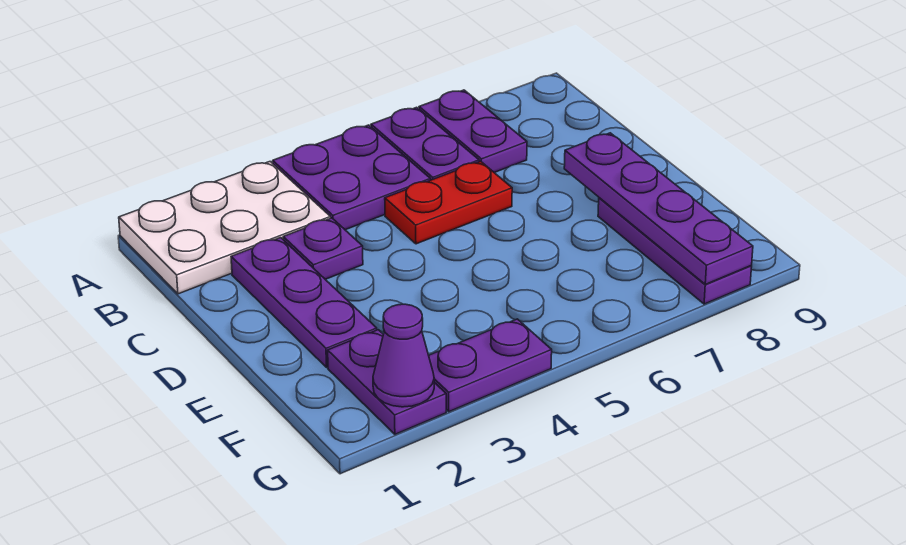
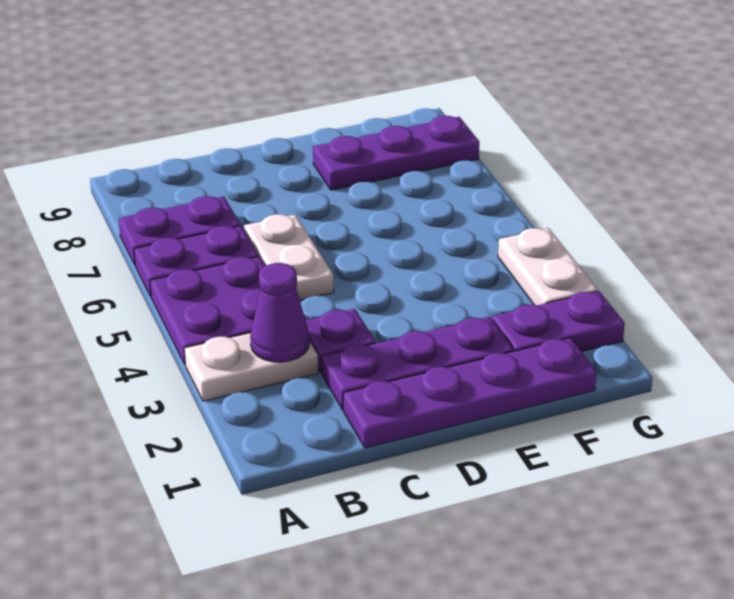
white 2x3 plate [119,162,331,294] -> white 1x2 plate [184,333,318,401]
red 1x2 plate [385,161,512,244] -> white 1x2 plate [244,214,334,300]
purple 1x4 plate [564,133,753,284] -> purple 1x4 plate moved to [343,338,597,448]
purple 1x1 cone [373,304,434,407] -> purple 1x1 cone moved to [250,263,310,362]
purple 1x2 plate [429,319,552,412] -> white 1x2 plate [498,228,598,305]

